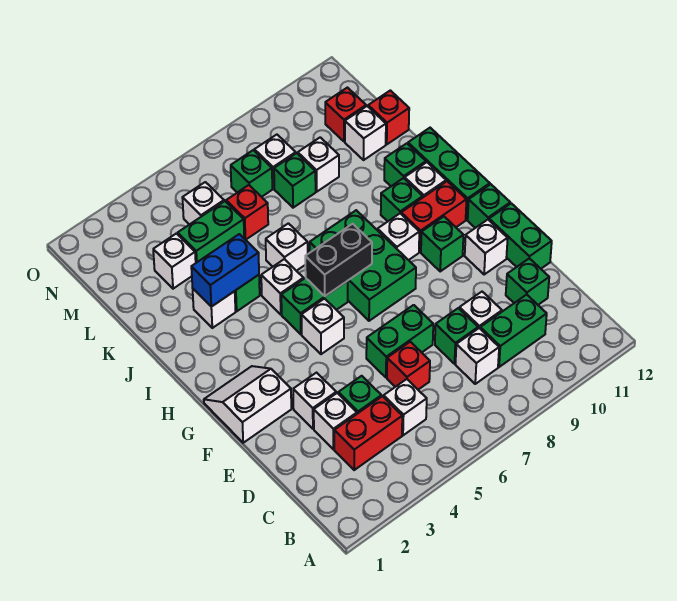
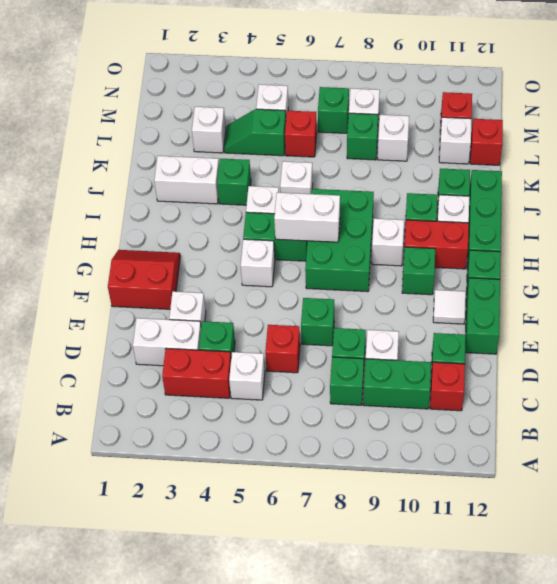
white 1x1 brick [456,328,499,384] -> green 1x1 brick [330,357,364,405]
none -> red 1x1 brick [430,362,465,411]
white 1x1 brick [314,393,357,449] -> white 1x2 brick [133,318,201,366]
green 1x2 brick [366,305,433,377] -> green 1x1 brick [301,298,334,346]
white 2x2 slope [204,366,291,443] -> red 2x2 slope [108,250,180,309]
white 1x1 brick [465,220,508,275] -> white 1x1 tile [433,290,466,324]
black 1x2 brick [305,224,372,296] -> white 1x2 brick [274,192,340,242]
white 1x1 brick [193,289,235,328] -> white 1x2 brick [154,156,219,204]
blue 1x2 brick [191,234,259,307] -> none
green 1x2 brick [178,201,244,263] -> green 1x2 slope [224,109,286,156]

